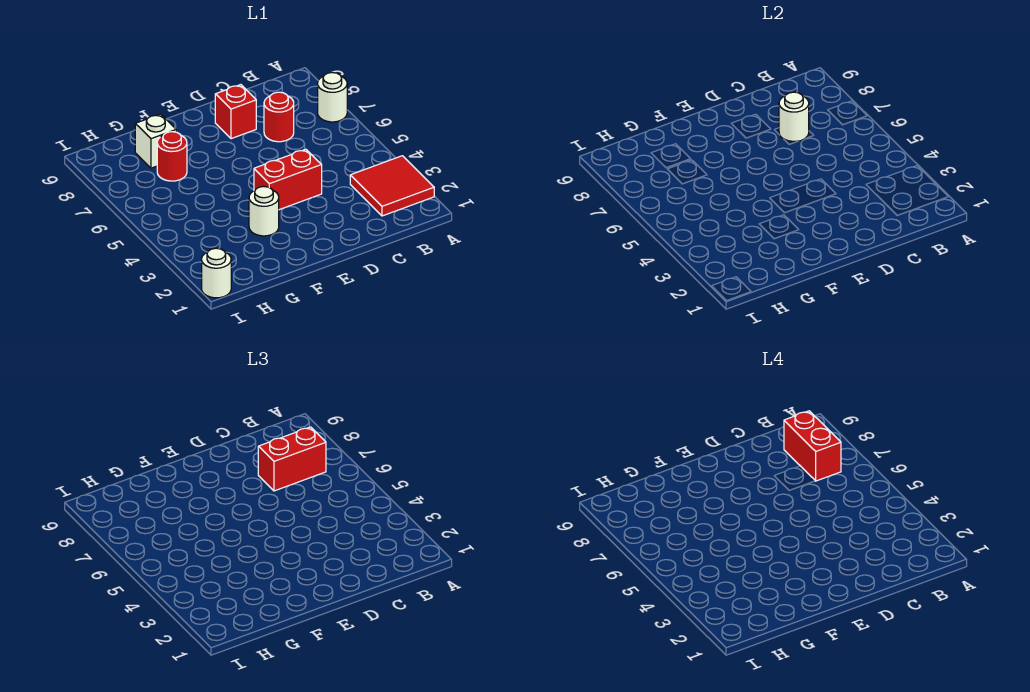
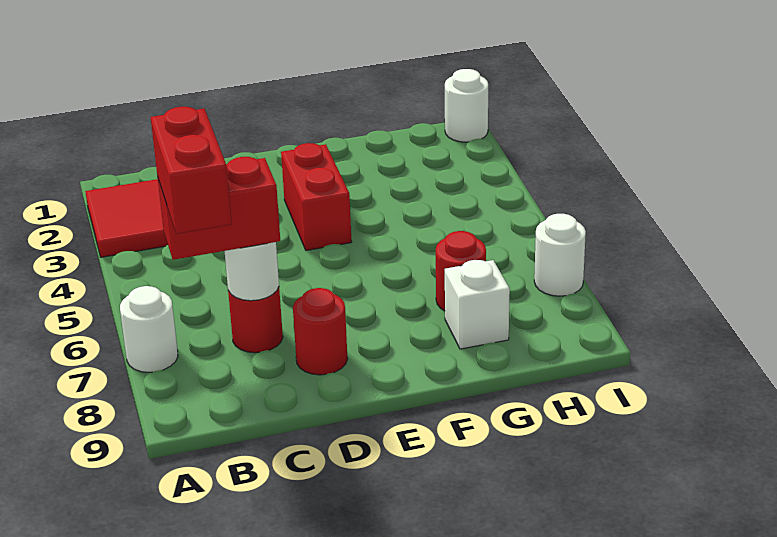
red 1x2 brick [254,149,322,210] -> red 1x2 brick turned to [281,143,352,250]
red 1x1 brick [215,85,256,139] -> red 1x1 round brick [293,288,348,375]
white 1x1 round brick [249,186,279,236] -> white 1x1 round brick moved to [534,214,586,296]

